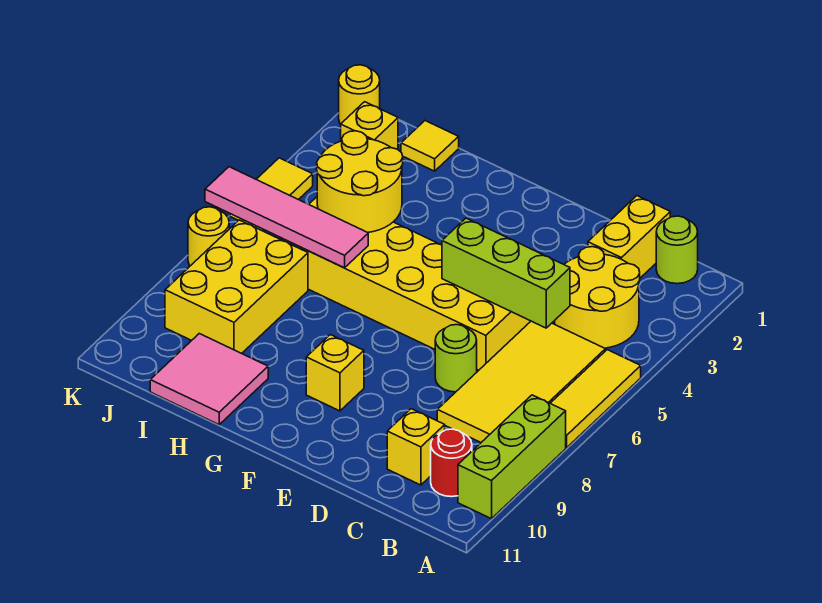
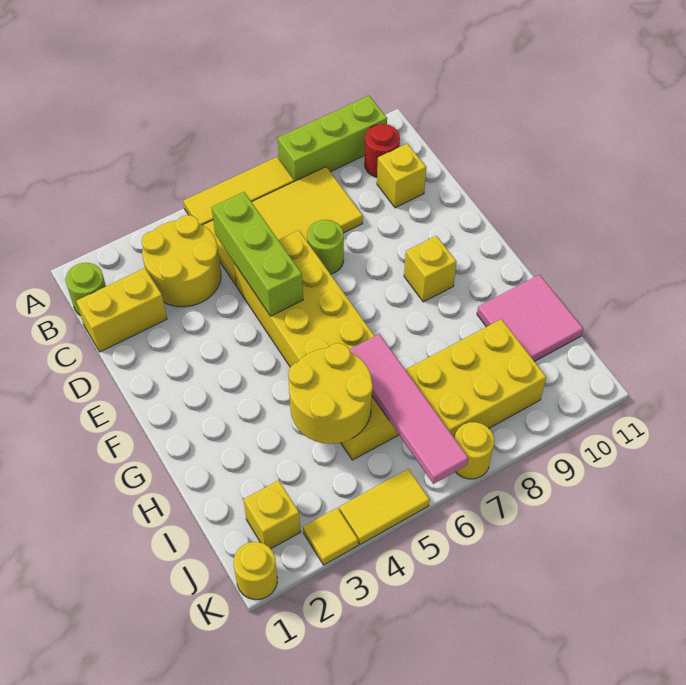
yellow 1x1 tile [401,121,459,171] -> yellow 1x1 tile moved to [303,508,358,565]

